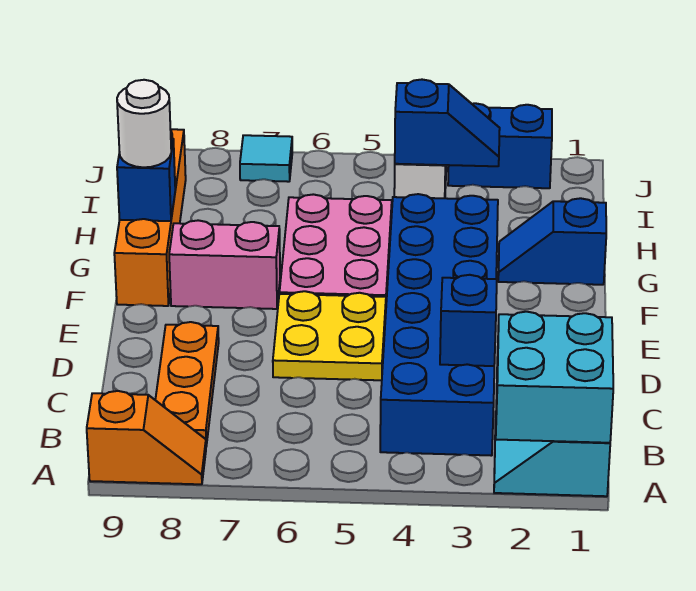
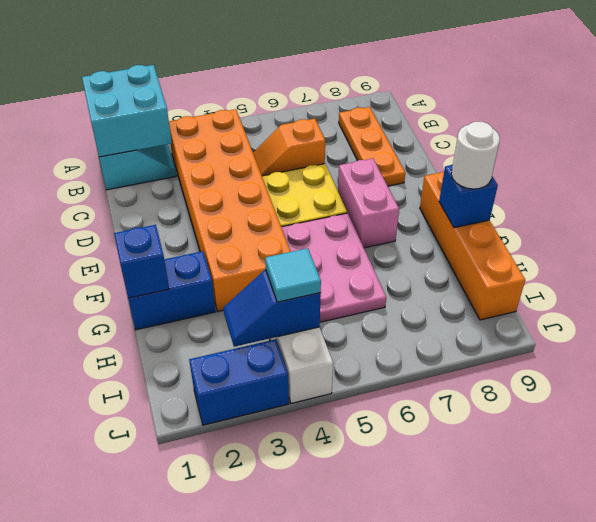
orange 1x2 slope [87,391,206,484] -> orange 1x2 slope moved to [253,119,325,176]
blue 2x6 brick [380,194,498,456] -> orange 2x6 brick [169,109,291,311]
blue 1x1 brick [440,275,497,366] -> blue 1x1 brick moved to [114,225,169,298]
pink 1x2 brick [169,220,280,309] -> pink 1x2 brick turned to [338,159,399,248]
blue 1x2 slope [498,198,606,285] -> blue 1x2 brick [128,251,215,330]
cyan 1x1 tile [240,135,292,182] -> cyan 1x1 tile moved to [265,248,321,302]

